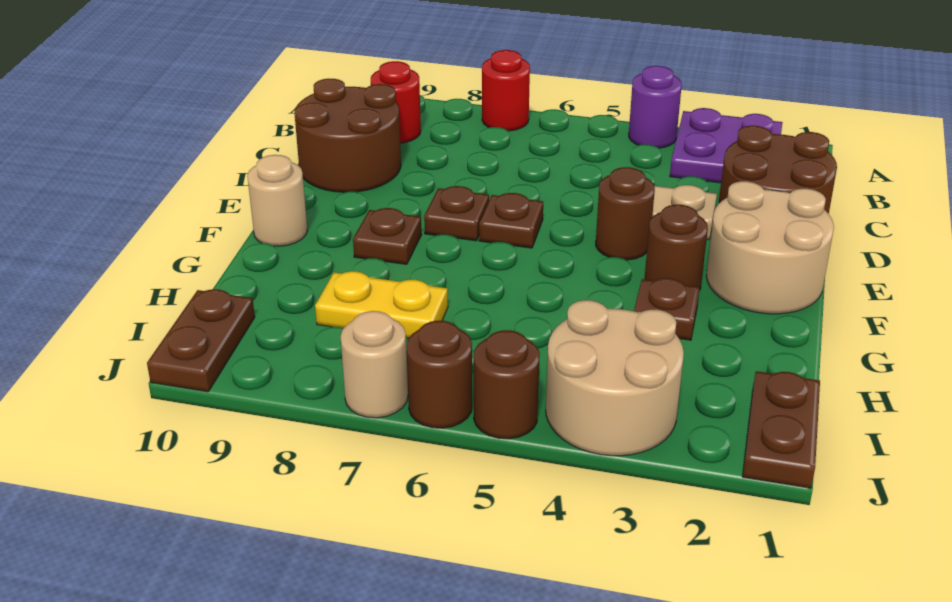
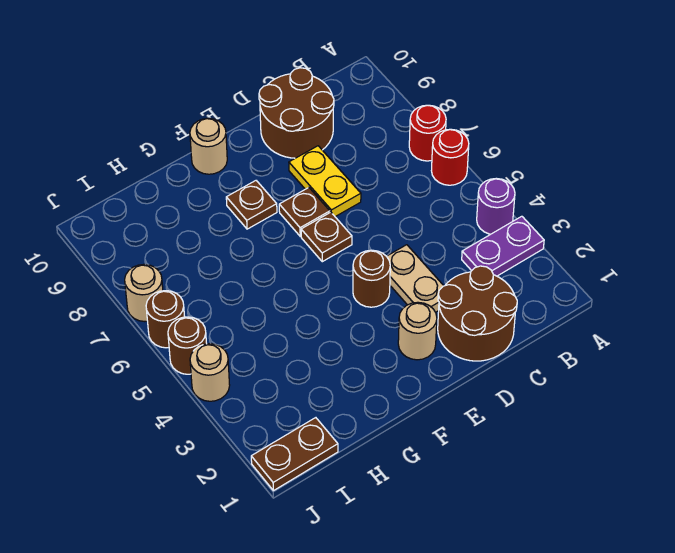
purple 2x2 plate [670,108,783,183] -> purple 1x2 plate [462,216,544,276]
red 1x1 round brick [371,61,421,143] -> red 1x1 round brick moved to [431,129,469,185]
tan 2x2 round brick [706,181,834,314] -> tan 1x1 round brick [398,302,437,360]
brown 1x1 round brick [645,205,708,290] -> none
brown 1x1 plate [634,278,700,340] -> none
yellow 1x2 plate [315,271,448,338] -> yellow 1x2 plate moved to [289,146,361,217]
tan 2x2 round brick [546,300,684,456] -> tan 1x1 round brick [190,344,230,401]
brown 1x2 plate [147,289,255,392] -> none

